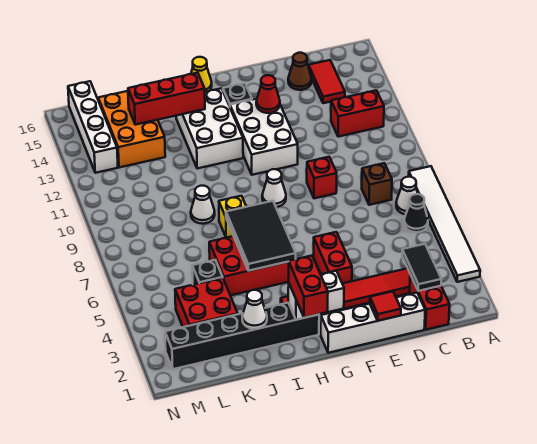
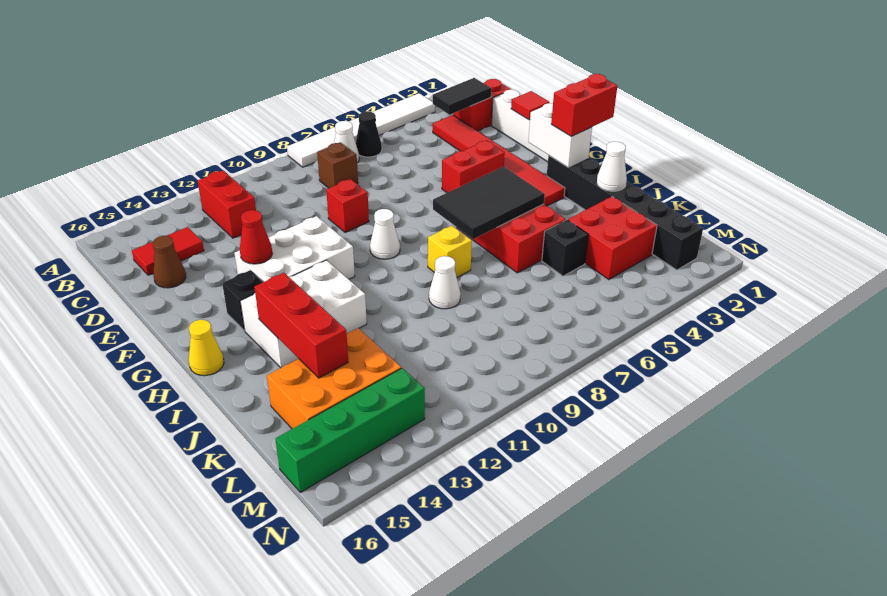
white 1x4 brick [68,81,118,173] -> green 1x4 brick [275,368,425,492]

